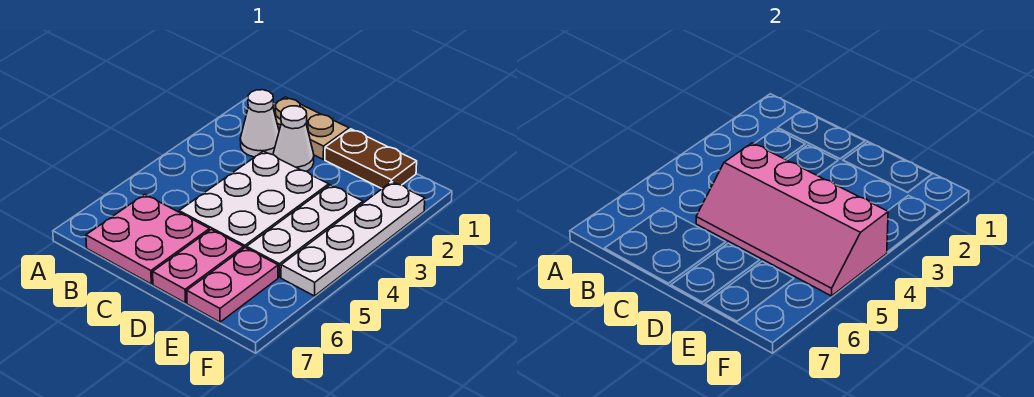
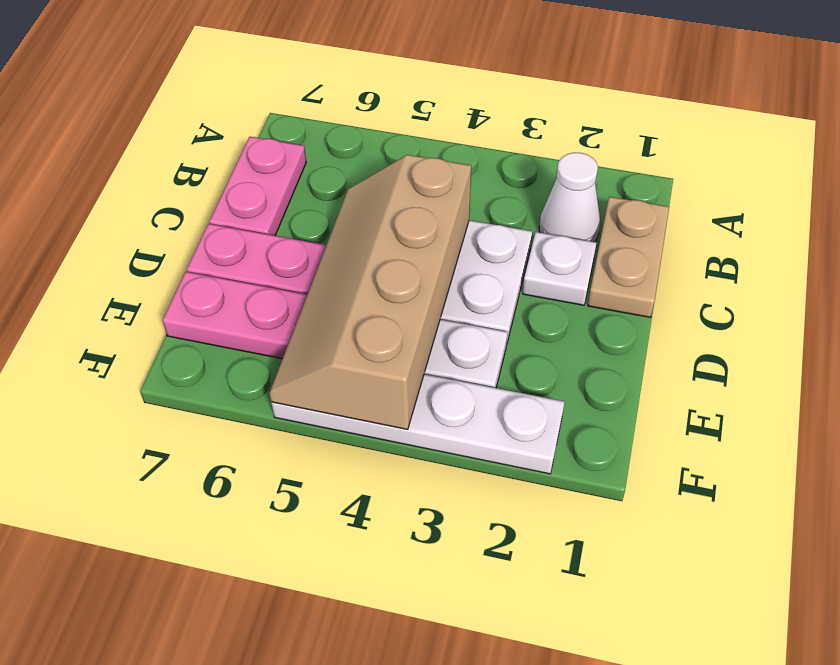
pink 2x2 plate [86,194,209,284] -> pink 1x2 plate [209,137,306,236]
white 1x1 cone [273,106,314,171] -> white 1x1 plate [523,232,596,305]
pink 2x4 slope [696,143,888,296] -> tan 2x4 slope [269,155,471,429]
brown 1x2 plate [325,129,417,189] -> none

